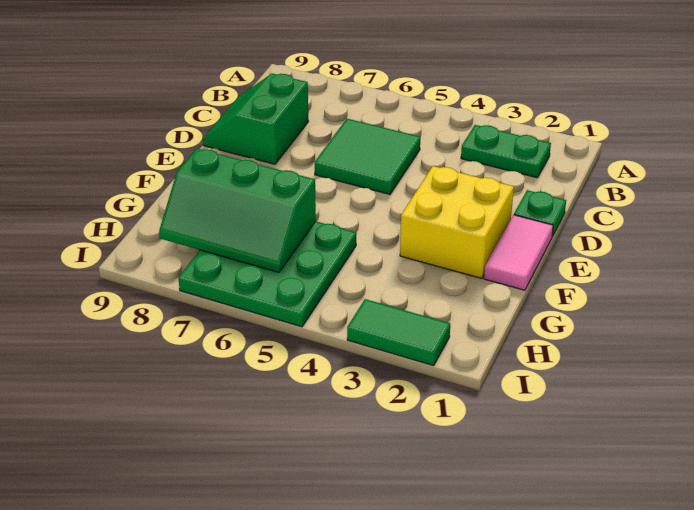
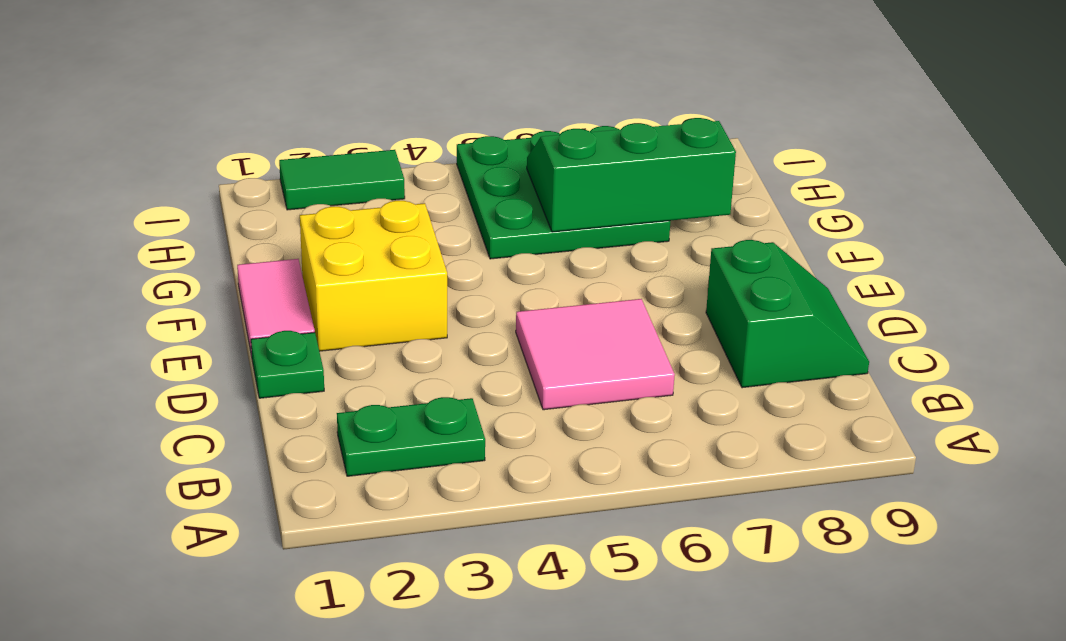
green 2x2 tile [315,119,420,194] -> pink 2x2 tile [516,299,675,410]

